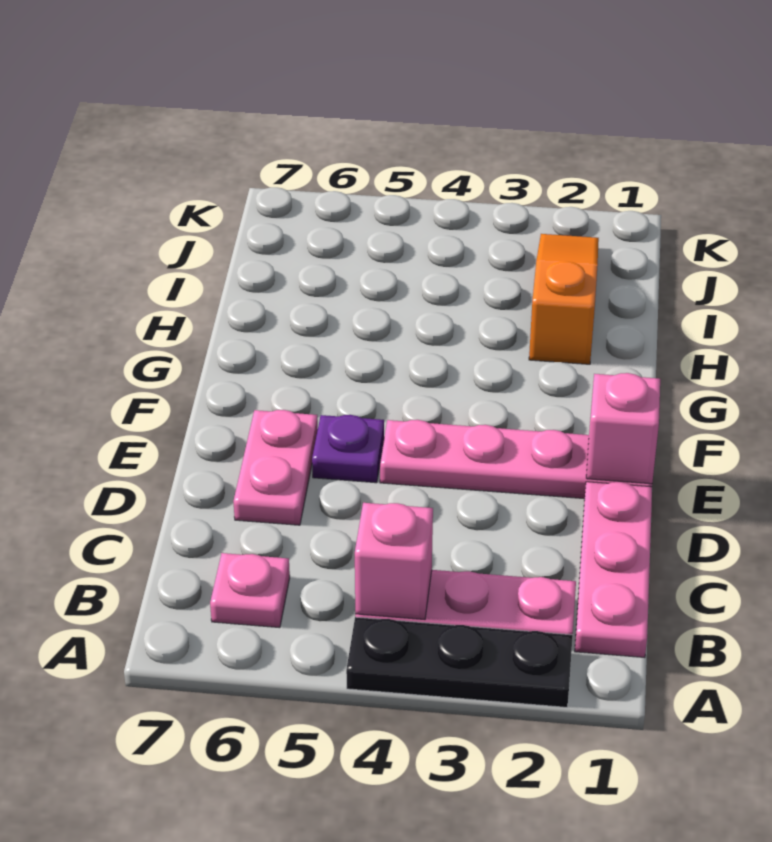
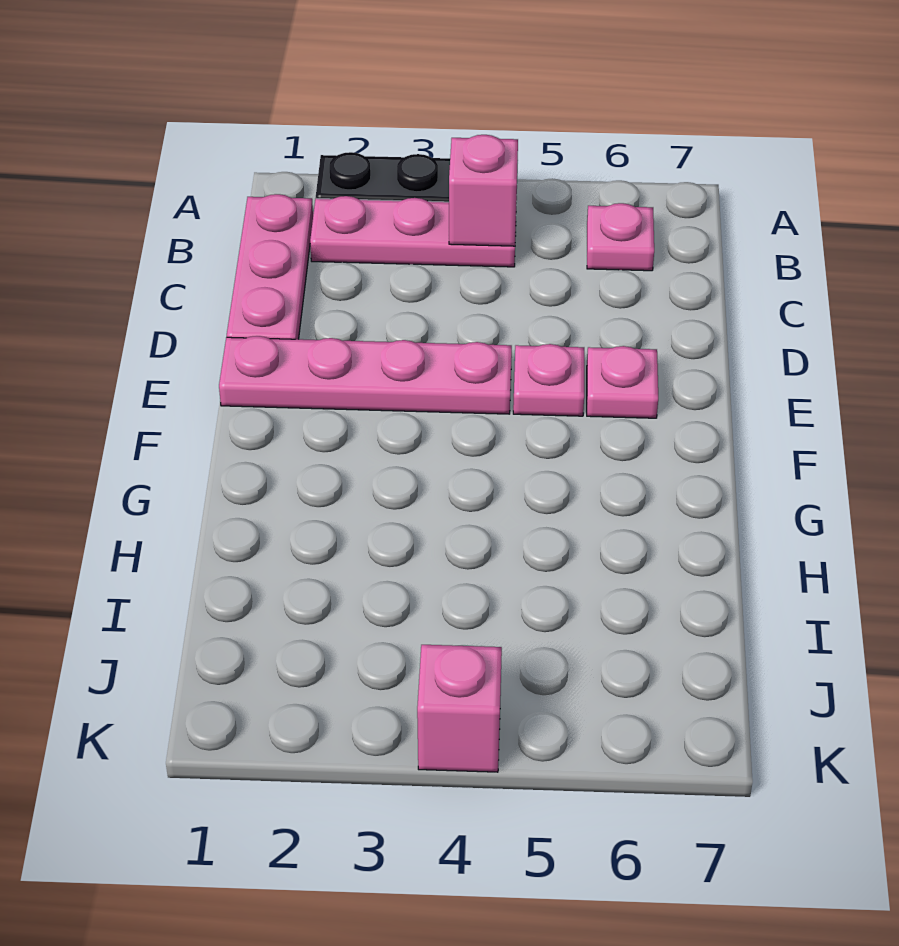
pink 1x2 plate [233,410,318,525] -> pink 1x1 plate [587,346,658,418]
pink 1x1 brick [586,373,660,484] -> pink 1x1 brick moved to [417,645,502,772]
purple 1x1 plate [312,415,384,483] -> pink 1x1 plate [513,344,584,416]
orange 1x3 slope [529,234,599,364] -> none

